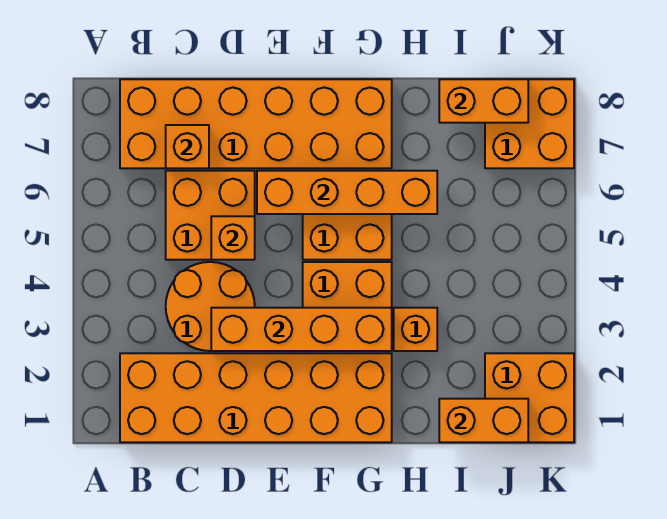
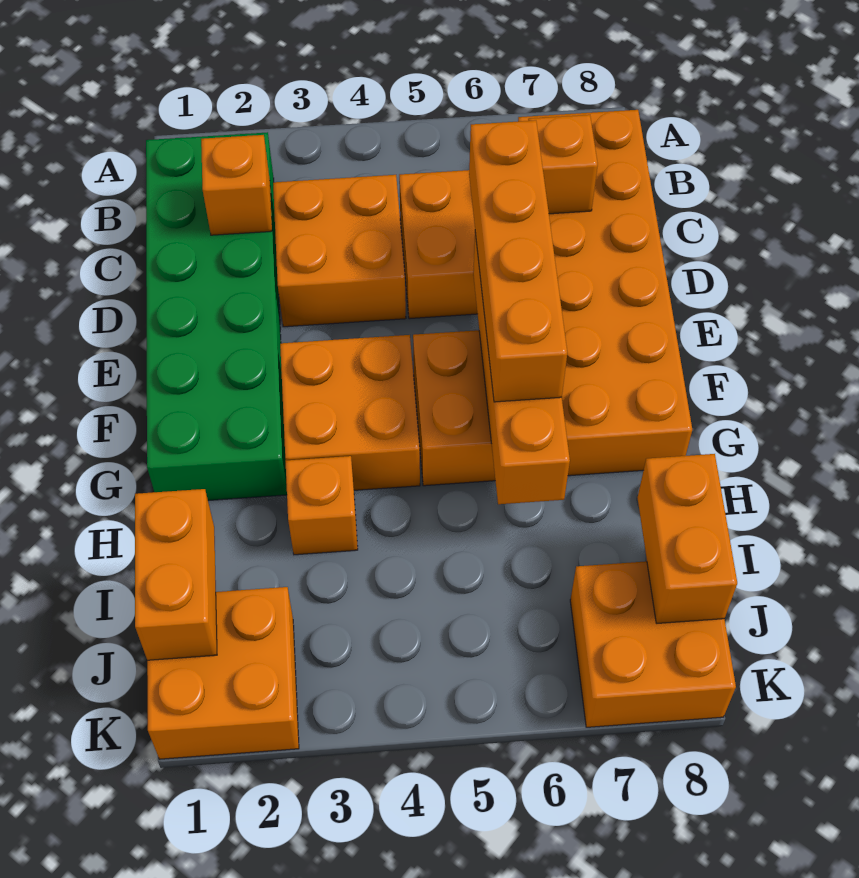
orange 2x6 brick [120,353,392,442] -> green 2x6 brick [146,132,287,501]
orange 2x2 round brick [166,262,255,351] -> orange 2x2 brick [273,175,406,327]
orange 1x4 brick [211,308,392,351] -> orange 1x4 brick moved to [469,120,567,402]
orange 1x1 brick [211,216,255,260] -> orange 1x1 brick moved to [201,135,272,235]

